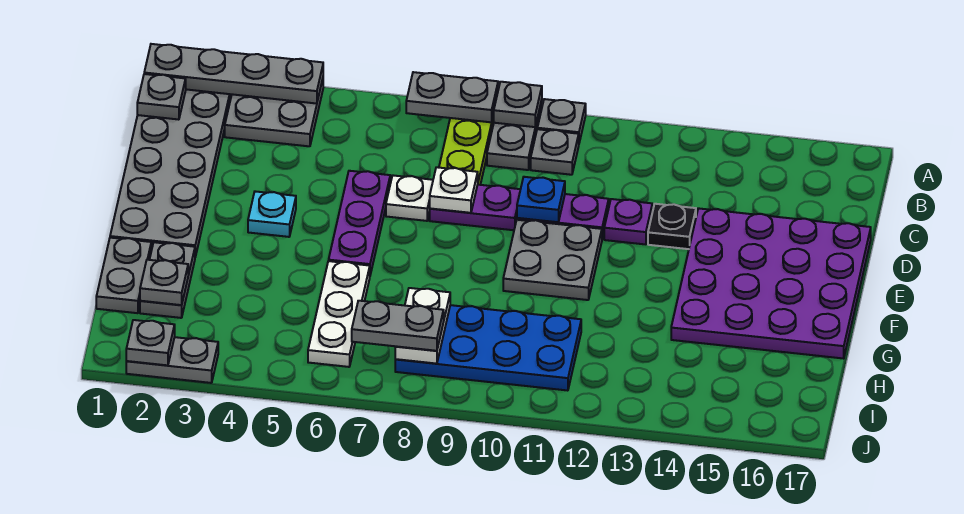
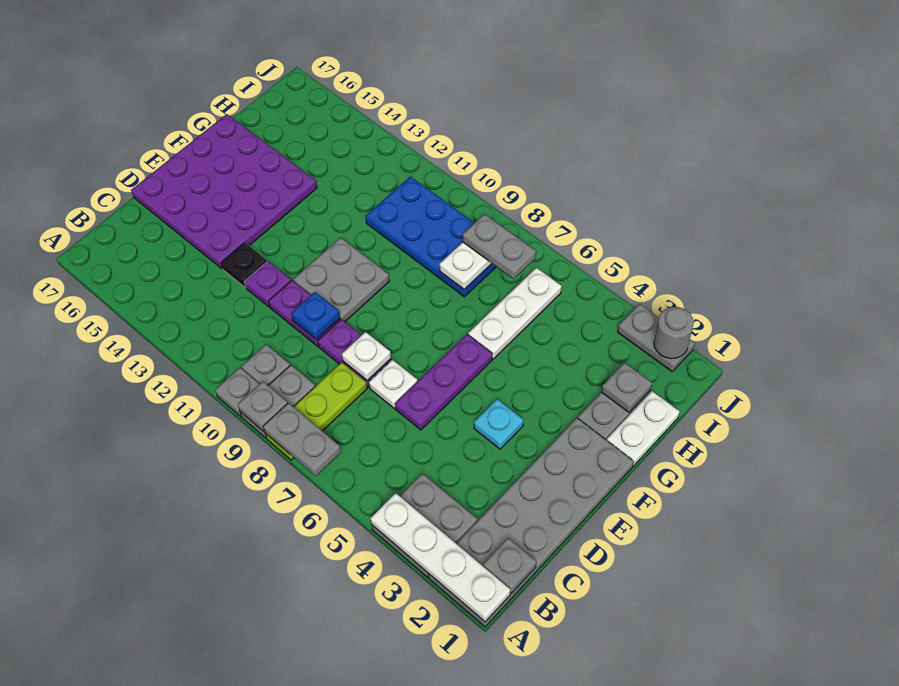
grey 1x4 plate [144,44,323,104] -> white 1x4 plate [370,493,510,622]
grey 1x2 plate [96,238,151,313] -> white 1x2 plate [607,391,680,466]
grey 1x1 plate [126,320,175,365] -> grey 1x1 round brick [654,307,694,359]

